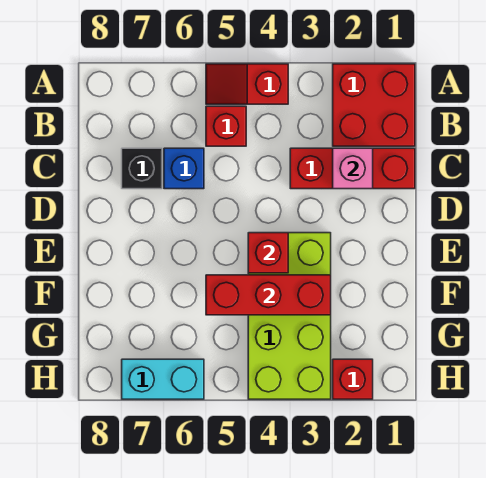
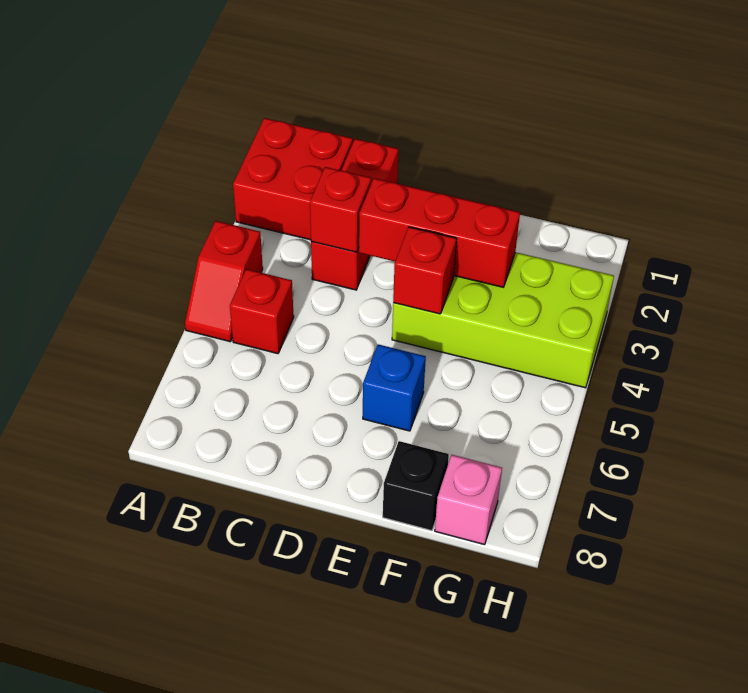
pink 1x1 brick [333,148,373,189] -> pink 1x1 brick moved to [435,455,502,545]
blue 1x1 brick [164,148,204,189] -> blue 1x1 brick moved to [363,344,426,431]
black 1x1 brick [122,148,162,189] -> black 1x1 brick moved to [383,441,449,531]
red 1x3 brick [206,275,331,315] -> red 1x3 brick turned to [359,178,520,287]
red 1x1 brick [333,359,373,399] -> red 1x1 brick moved to [310,167,371,252]
cyan 1x2 brick [122,359,204,399] -> none

